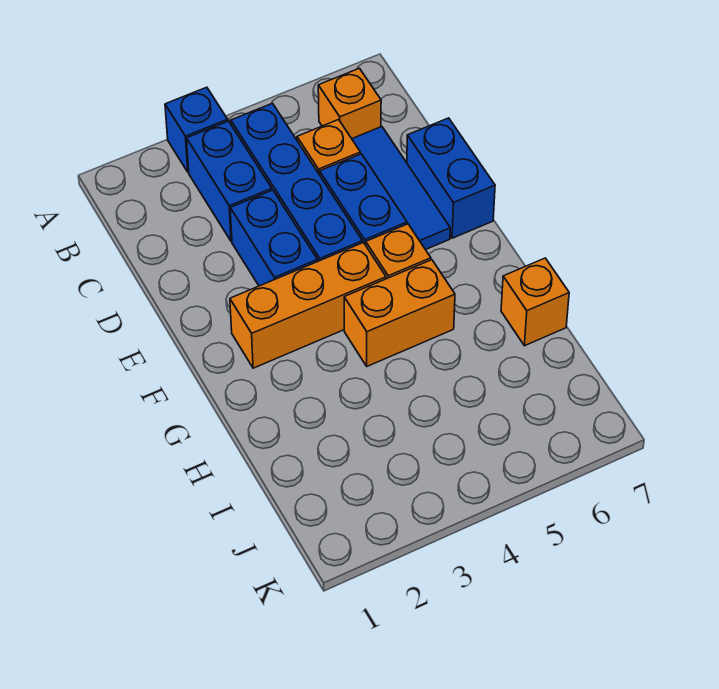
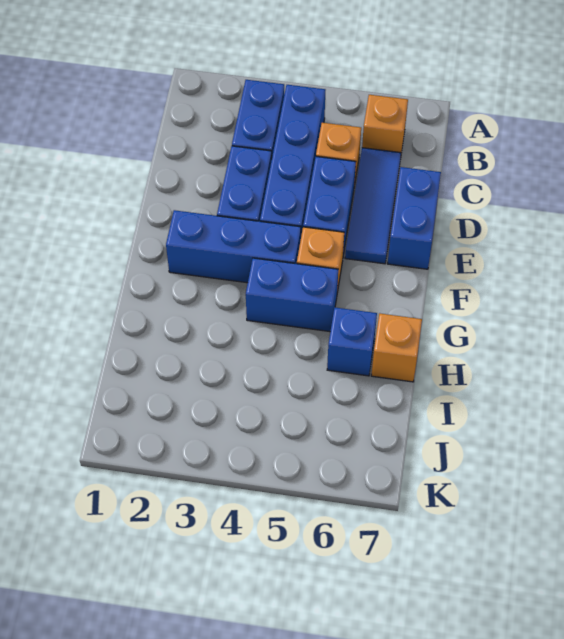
blue 1x1 brick [165,87,228,172] -> blue 1x1 brick moved to [327,308,377,376]
orange 1x3 brick [230,243,386,368] -> blue 1x3 brick [166,210,301,283]
orange 1x2 brick [344,260,455,366] -> blue 1x2 brick [246,258,338,332]

